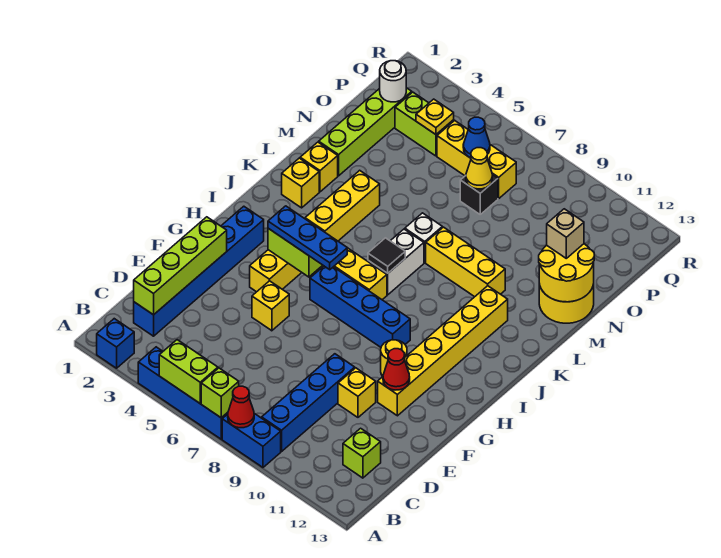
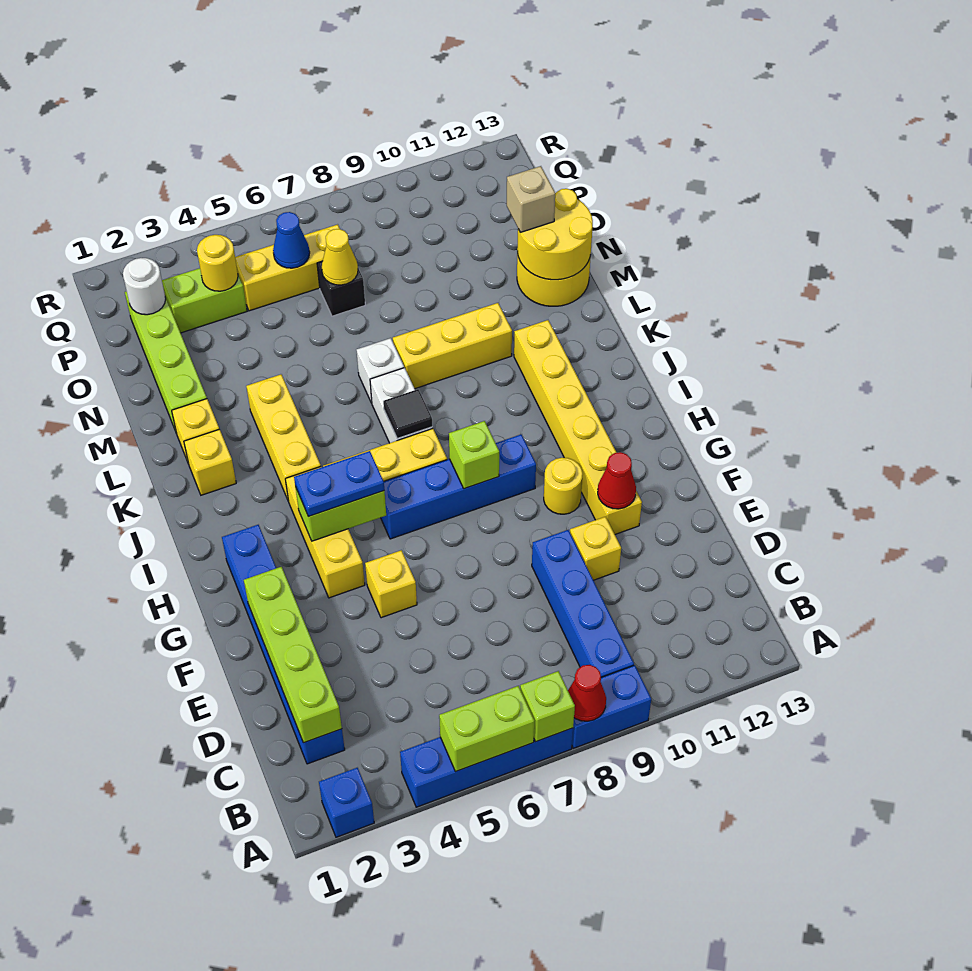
lime 1x1 brick [343,428,381,478] -> lime 1x1 brick moved to [449,421,499,489]
blue 1x3 plate [268,206,347,270] -> blue 1x2 plate [294,451,384,517]
yellow 1x1 plate [416,99,454,134] -> yellow 1x1 round brick [197,235,238,291]

